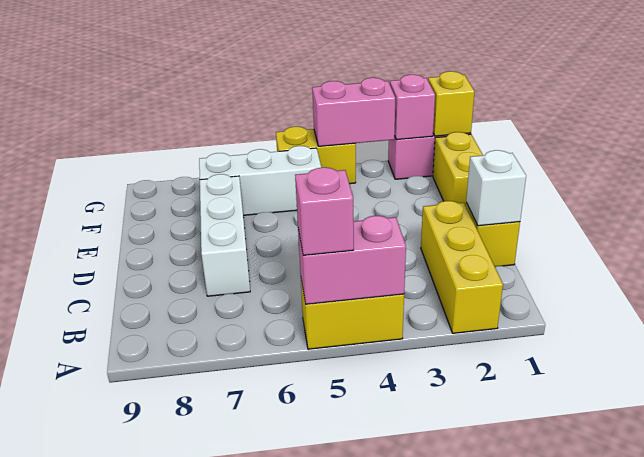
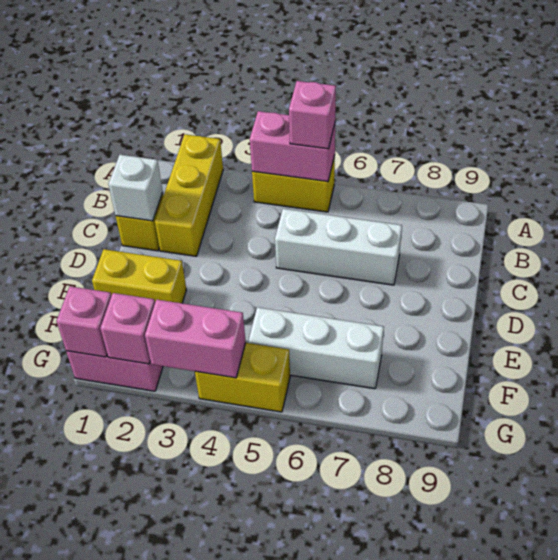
white 1x3 brick [200,174,250,296] -> white 1x3 brick turned to [275,209,402,285]
yellow 1x2 brick [433,132,483,205] -> yellow 1x2 brick turned to [92,249,186,303]
yellow 1x1 brick [428,71,475,136] -> pink 1x1 brick [57,286,111,357]

